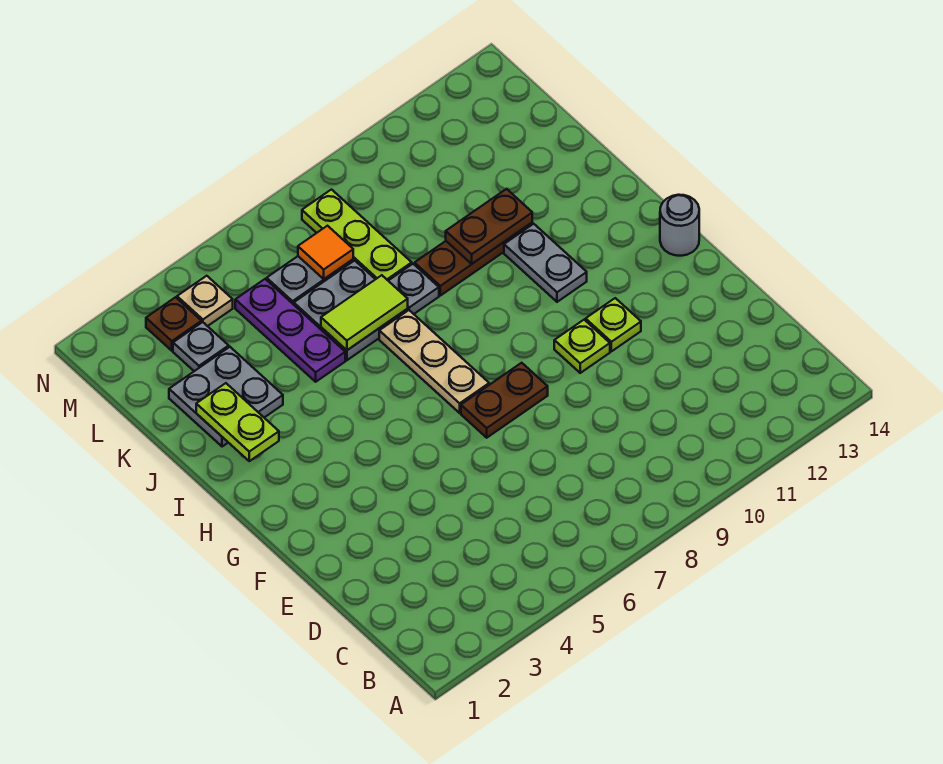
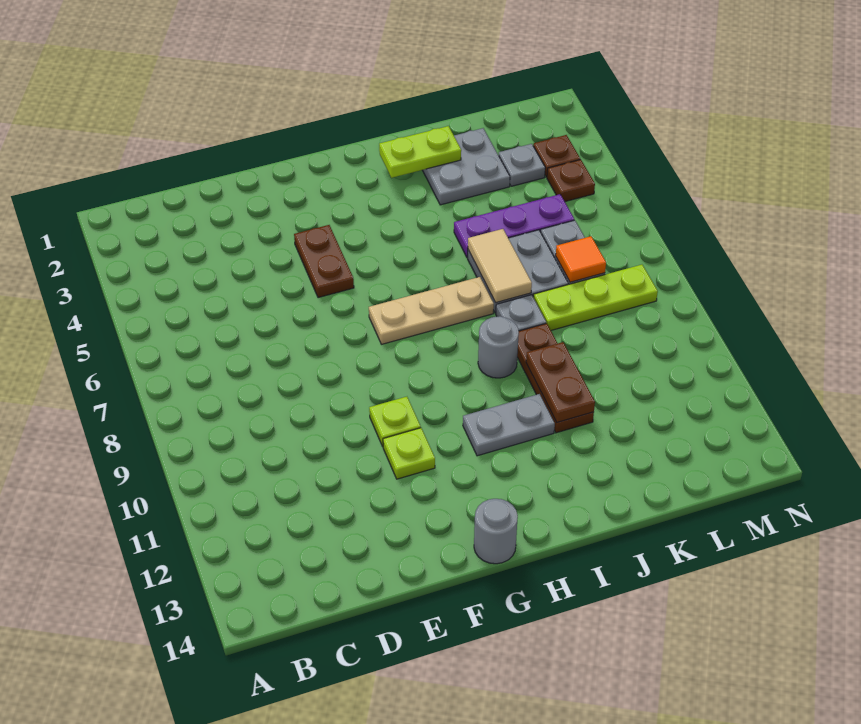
brown 1x2 plate [461,363,548,438] -> brown 1x2 plate moved to [294,225,354,298]
none -> grey 1x1 round brick [478,316,519,378]
lime 1x2 tile [321,275,408,350] -> tan 1x2 tile [468,229,532,303]
tan 1x1 plate [177,276,233,326] -> brown 1x1 plate [547,160,595,202]

